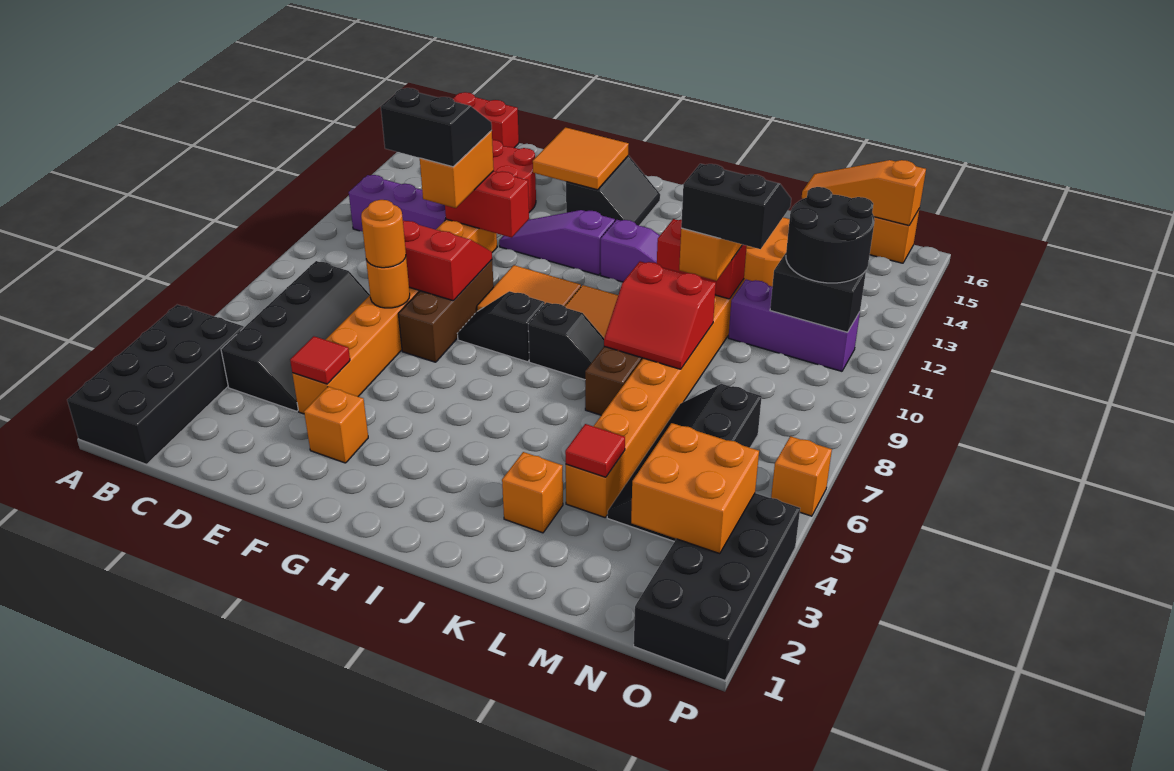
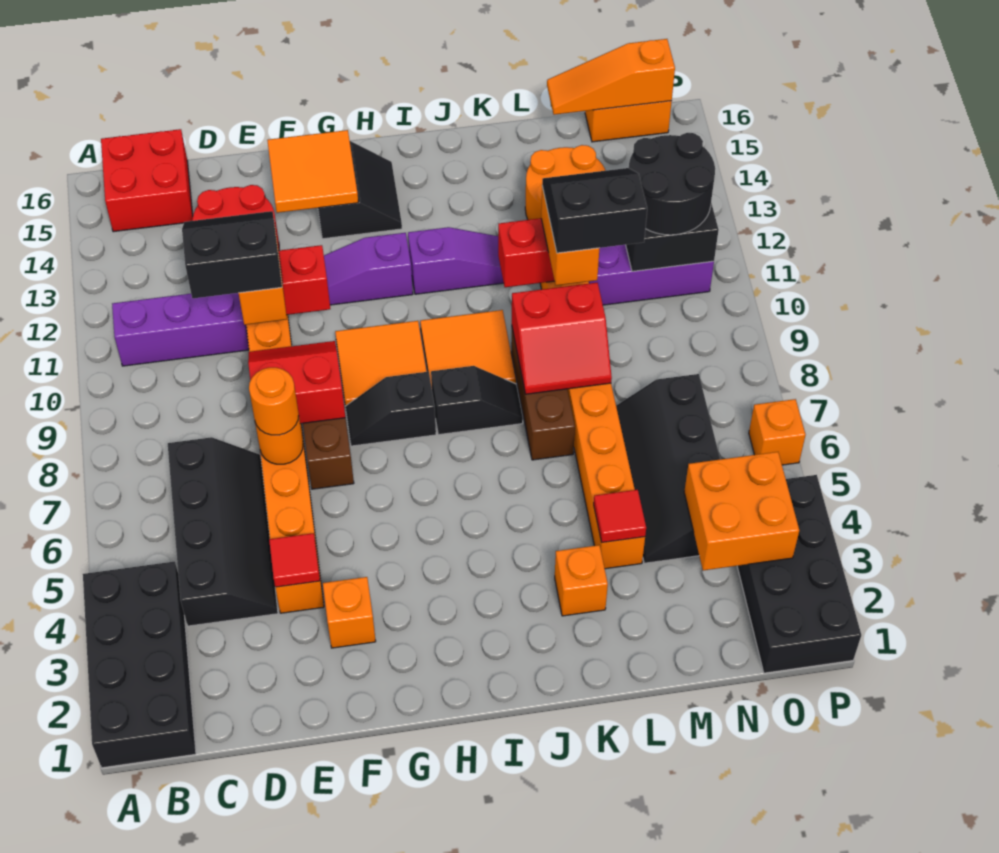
red 1x2 brick [453,92,519,148] -> red 2x2 brick [101,129,193,232]

